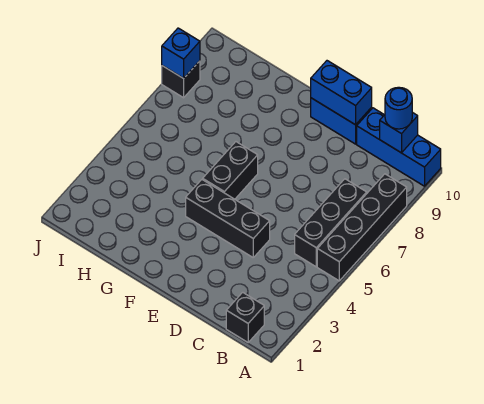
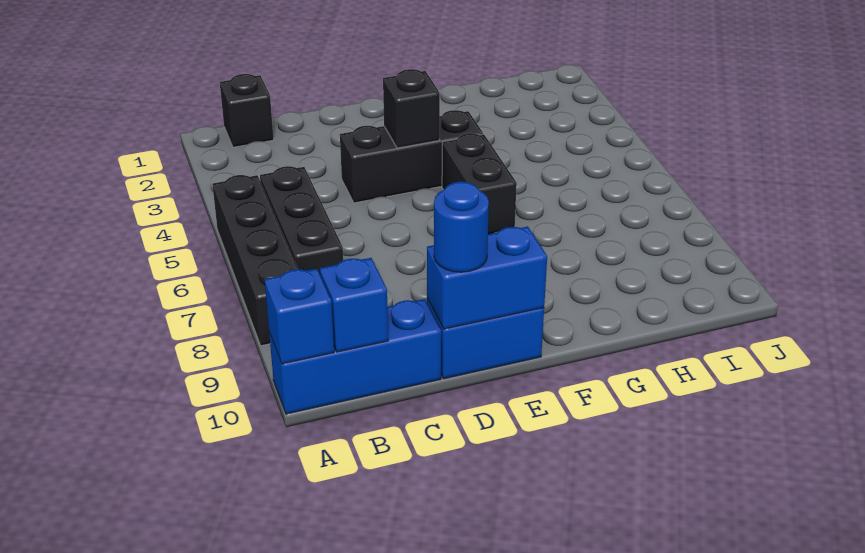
blue 1x1 round brick [385,87,412,129] -> blue 1x1 round brick moved to [434,182,489,272]
black 1x1 brick [162,61,200,98] -> black 1x1 brick moved to [383,69,440,148]
blue 1x1 brick [162,28,200,78] -> blue 1x1 brick moved to [265,269,334,364]

